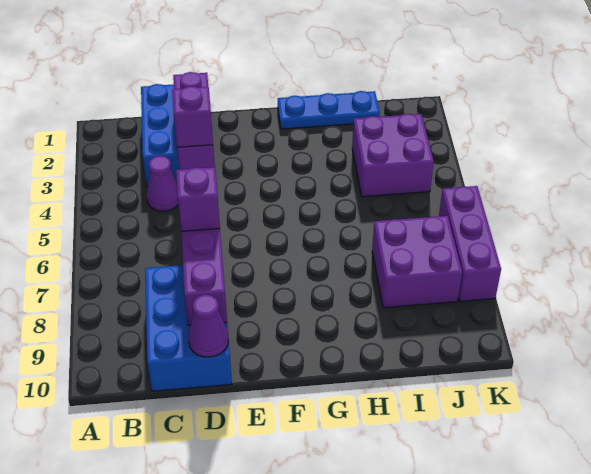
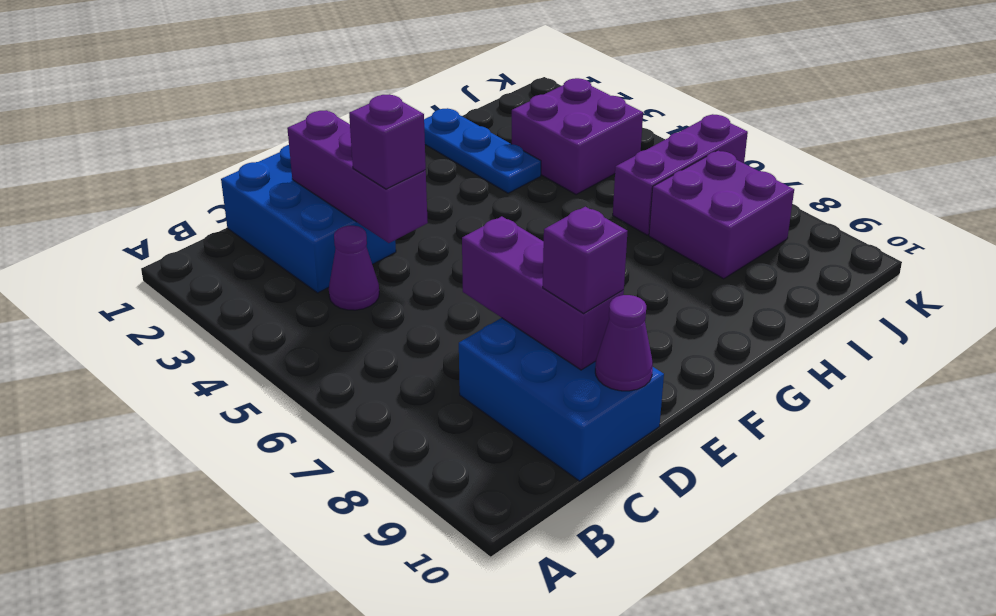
purple 1x1 brick [176,167,220,231] -> purple 1x1 brick moved to [543,207,628,313]
blue 1x3 plate [278,91,380,129] -> blue 1x3 plate turned to [424,108,541,193]
purple 1x3 brick [439,186,501,301] -> purple 1x3 brick turned to [613,114,748,235]

